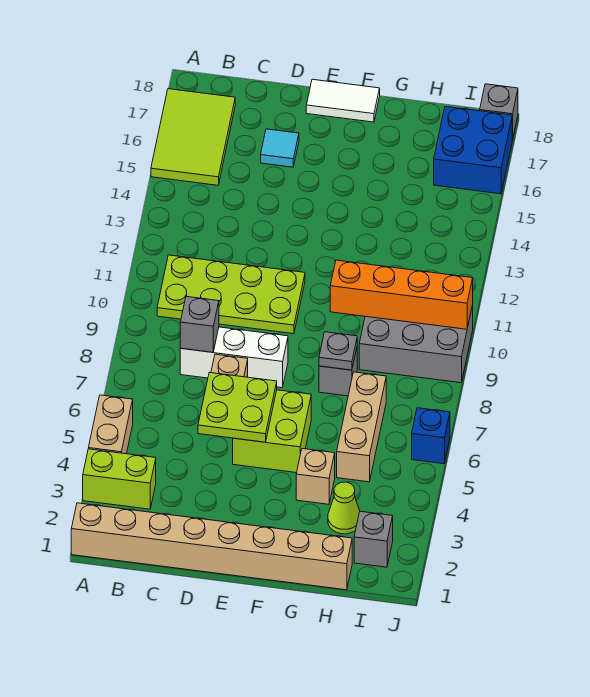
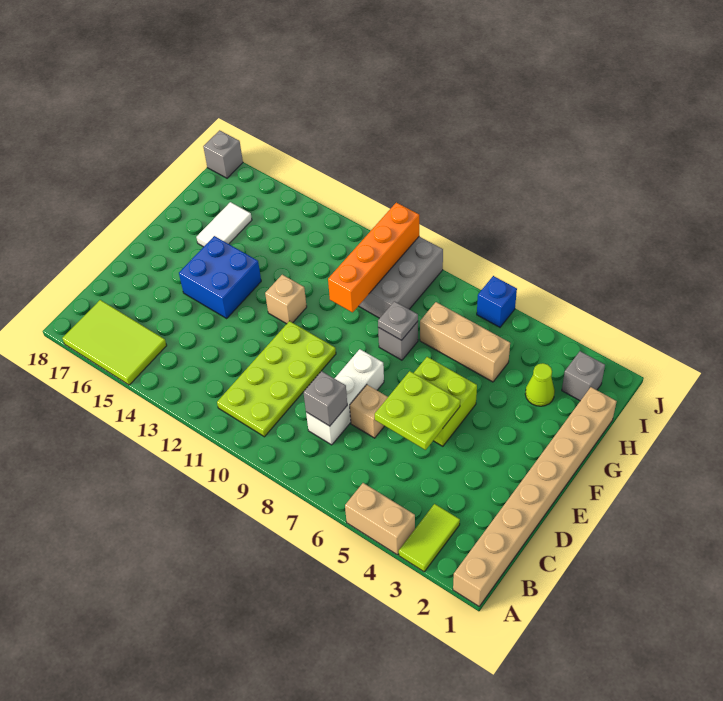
lime 1x2 brick [83,449,156,509] -> lime 1x2 tile [399,504,460,572]
cyan 1x1 tile [261,129,299,167] -> none
white 1x2 tile [306,79,380,122] -> white 1x2 tile moved to [196,202,252,247]
tan 1x1 brick [296,449,335,504] -> tan 1x1 brick moved to [265,275,307,324]
blue 2x2 brick [434,107,512,194] -> blue 2x2 brick moved to [179,236,261,318]

